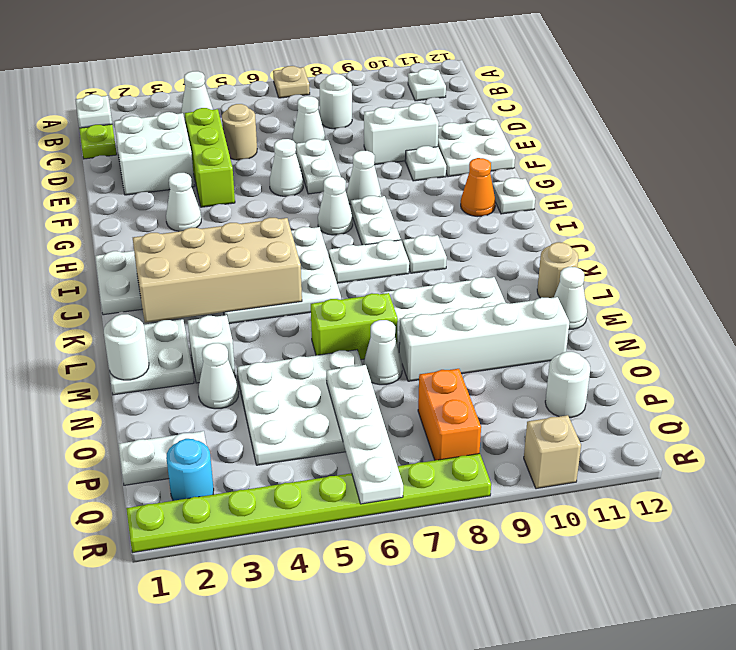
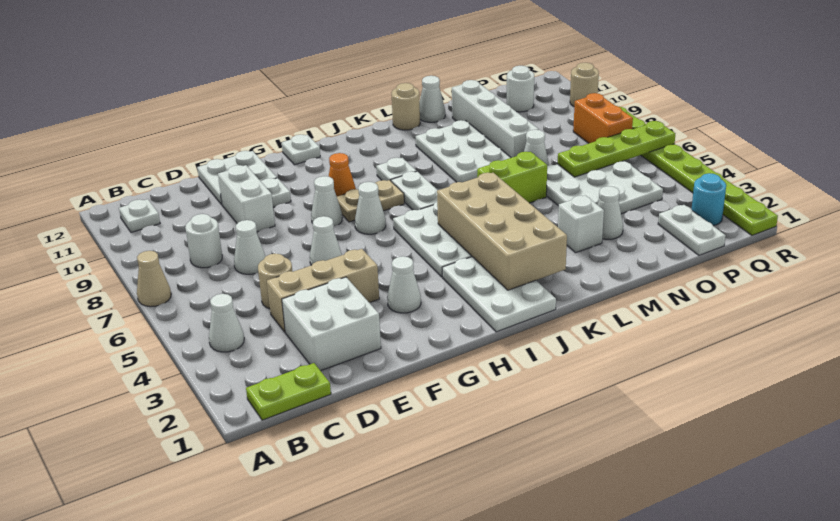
tan 1x1 plate [273,66,310,98] -> tan 1x1 cone [137,251,171,307]
white 1x1 plate [76,94,112,128] -> none
lime 1x3 brick [185,108,235,207] -> tan 1x3 brick [267,249,379,332]
white 1x2 plate [296,139,341,194] -> none
white 1x2 plate [351,196,401,245] -> tan 1x2 plate [337,180,404,222]
orange 1x1 cone [461,158,496,217] -> orange 1x1 cone moved to [329,153,356,196]
white 2x2 plate [109,319,194,395] -> none
white 1x1 round brick [104,314,149,380] -> none
lime 1x2 brick [311,293,398,360] -> lime 1x2 brick turned to [477,152,547,203]
white 1x4 plate [326,365,403,504] -> lime 1x4 plate [558,121,675,177]
orange 1x2 brick [418,369,481,460] -> orange 1x2 brick turned to [573,93,633,143]
tan 1x1 brick [524,415,581,489] -> tan 1x1 round brick [570,63,599,106]

